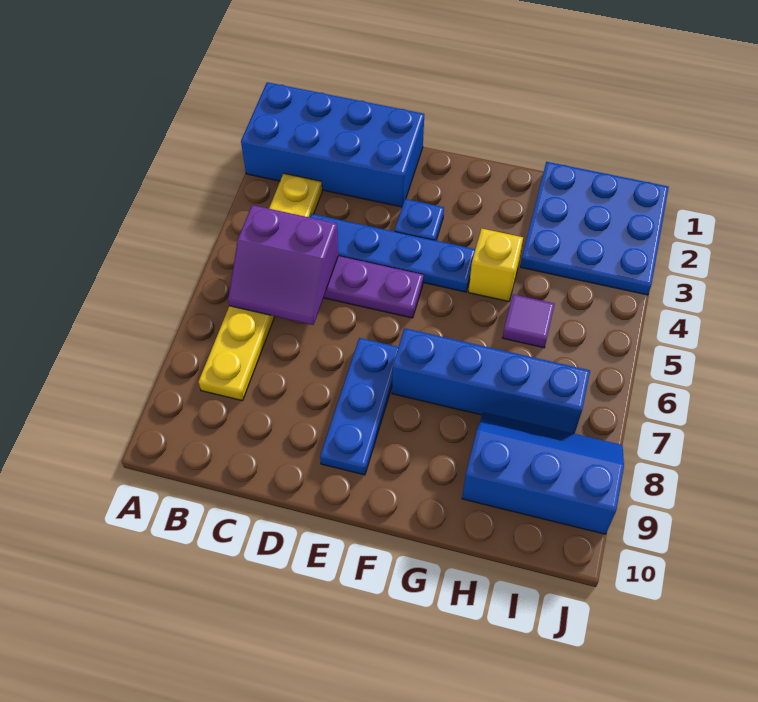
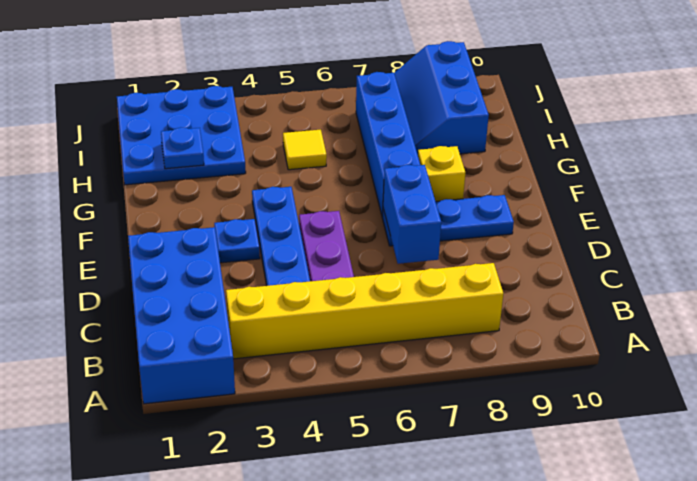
yellow 1x6 plate [199,173,322,401] -> yellow 1x6 brick [226,263,503,359]
purple 2x2 slope [228,205,338,325] -> none
none -> blue 1x2 brick [383,165,441,264]
yellow 1x1 brick [468,229,523,302] -> yellow 1x1 brick moved to [418,146,465,201]
none -> blue 1x1 plate [161,127,204,169]
purple 1x1 tile [502,294,555,348] -> yellow 1x1 tile [283,130,327,170]

